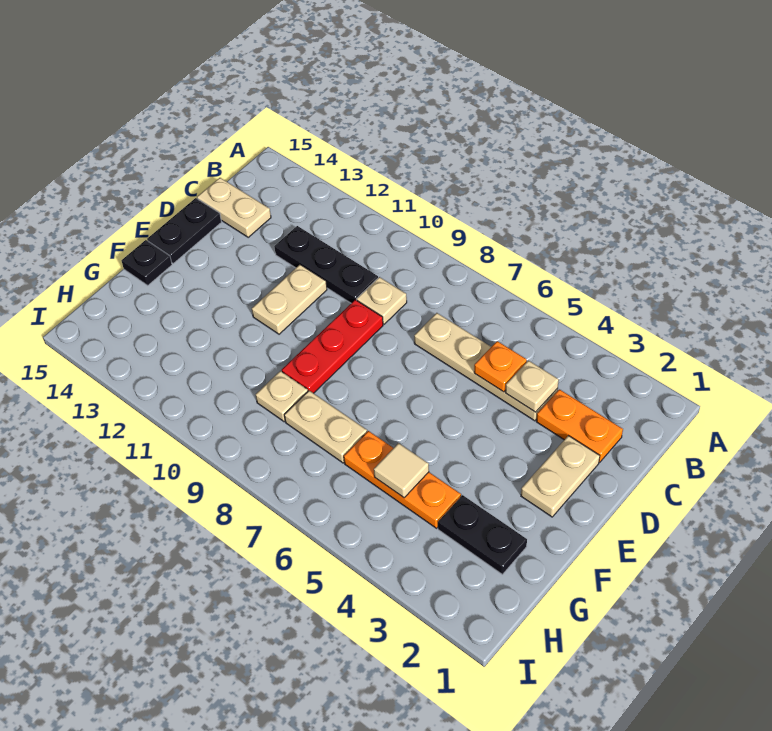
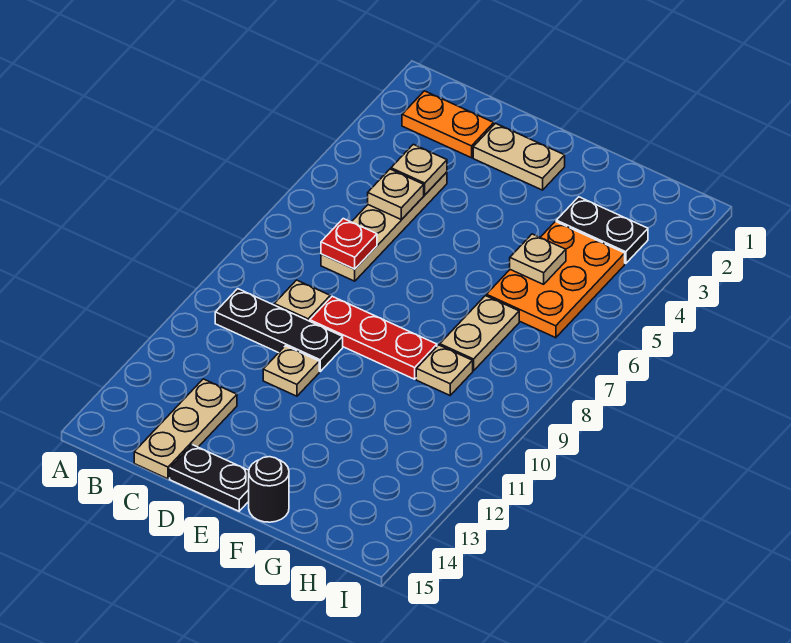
orange 1x2 plate [536,389,623,462] -> orange 1x2 plate turned to [402,91,494,158]
orange 1x1 plate [474,341,527,392] -> tan 1x1 plate [368,169,424,220]
none -> red 1x1 plate [321,219,377,269]
black 1x3 plate [274,226,378,303] -> black 1x3 plate turned to [215,289,343,371]
tan 1x2 plate [197,178,271,237] -> tan 1x3 plate [134,379,237,479]
tan 1x2 plate [252,265,327,334] -> tan 1x1 plate [263,346,319,396]
black 1x1 plate [122,240,172,285] -> black 1x1 round brick [249,457,289,522]
black 1x2 plate [438,495,527,574] -> black 1x2 plate turned to [556,197,648,264]
orange 1x3 plate [344,431,461,528] -> orange 2x3 plate [486,222,625,338]
tan 1x1 tile [374,443,429,498] -> tan 1x1 plate [510,234,566,284]

